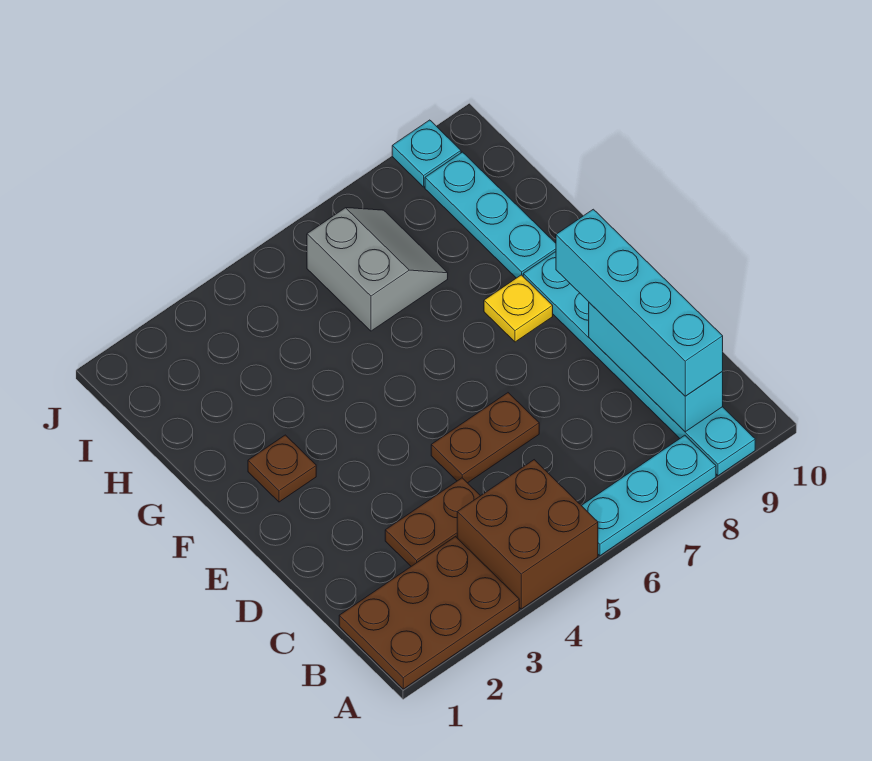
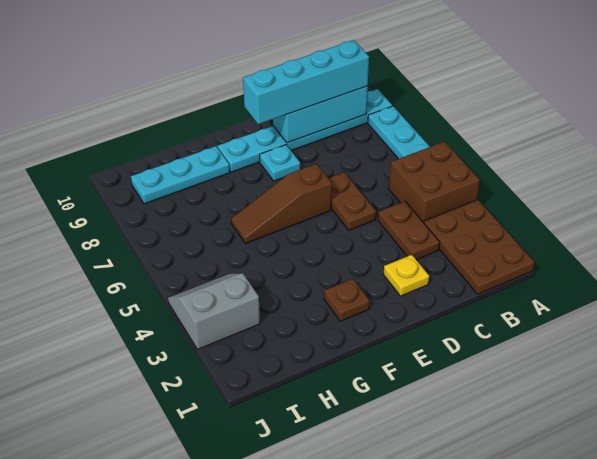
none -> brown 1x3 slope [231,164,332,244]
yellow 1x1 plate [484,275,553,342] -> yellow 1x1 plate moved to [384,255,429,296]
grey 2x2 slope [307,208,448,331] -> grey 2x2 slope moved to [168,273,260,350]
cyan 1x1 plate [392,120,461,187] -> cyan 1x1 plate moved to [260,145,300,181]

